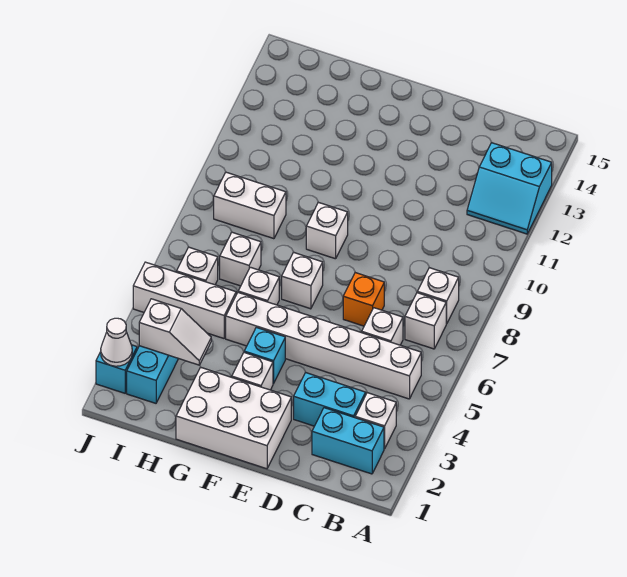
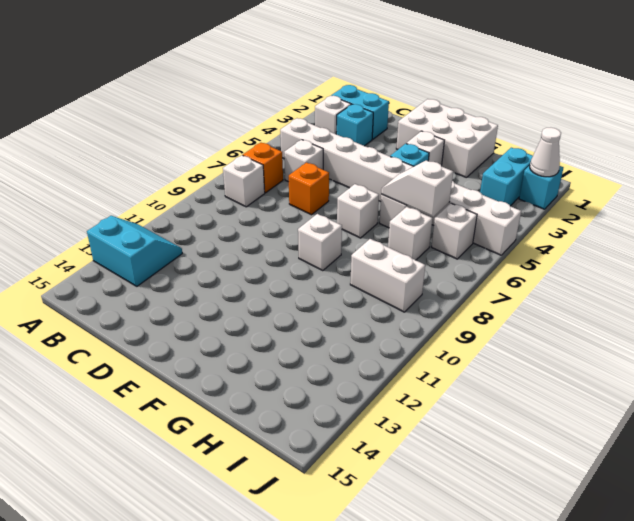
white 1x1 brick [405,293,446,349] -> orange 1x1 brick [243,143,283,193]
cyan 1x2 brick [294,373,366,426] -> cyan 1x1 brick [336,104,373,146]
white 1x2 slope [139,299,211,365] -> white 1x2 slope moved to [381,160,453,217]

